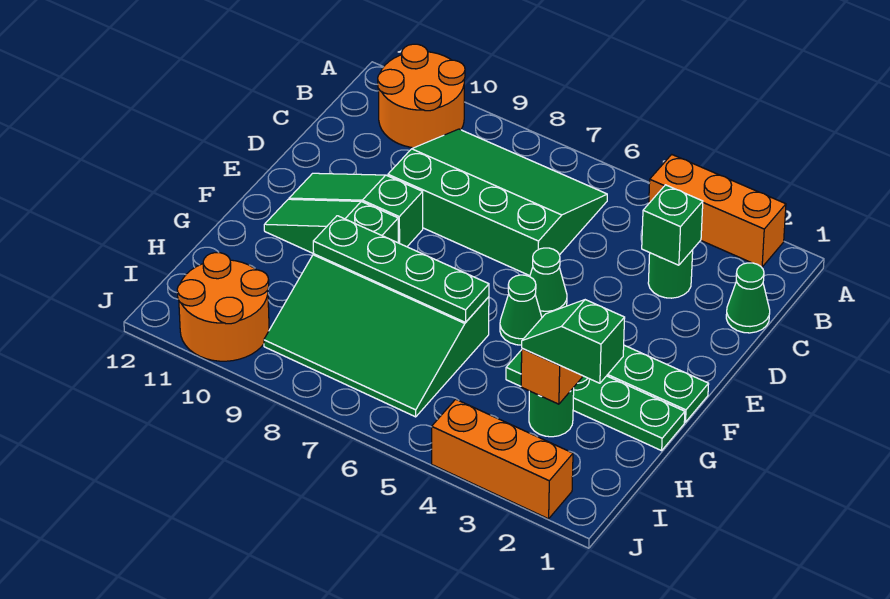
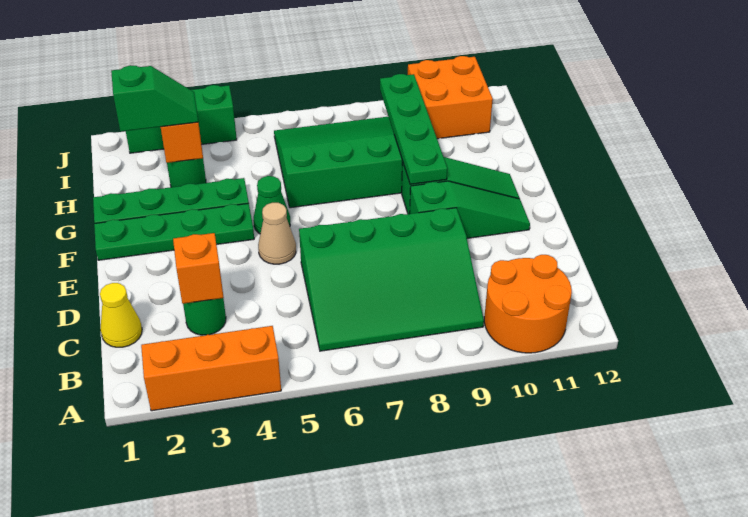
green 1x1 cone [726,263,770,333] -> yellow 1x1 cone [100,283,142,347]
green 1x1 brick [642,185,703,265] -> orange 1x1 brick [173,233,224,304]
green 1x1 cone [530,248,567,317] -> tan 1x1 cone [258,203,296,264]
green 1x4 plate [313,216,489,322] -> green 1x4 plate turned to [380,74,447,184]
orange 2x2 round brick [177,253,269,361] -> orange 2x2 brick [408,56,493,139]
orange 1x3 brick [432,399,573,519] -> green 1x3 brick [126,85,237,153]

